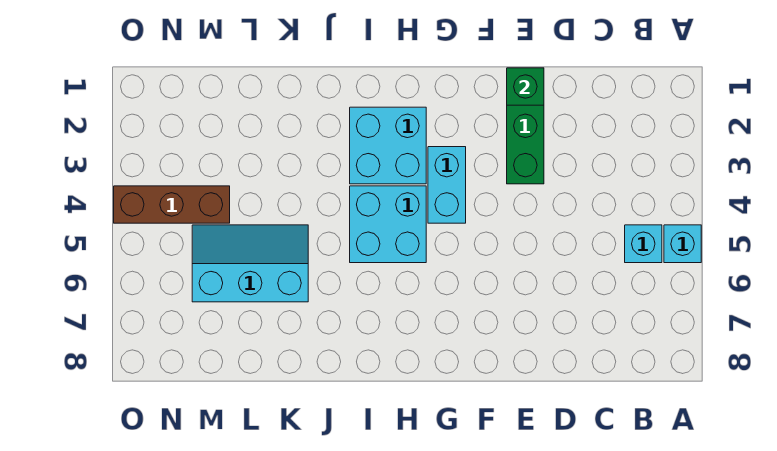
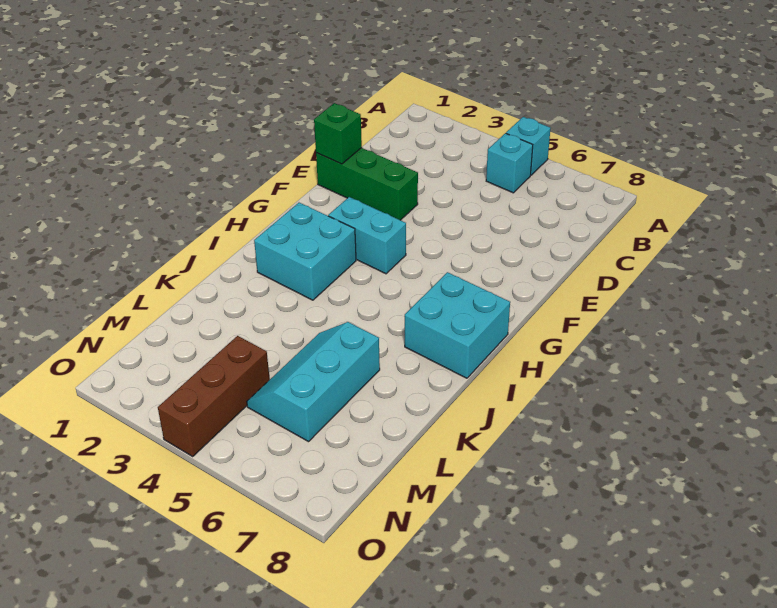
cyan 2x2 brick [350,186,426,263] -> cyan 2x2 brick moved to [405,272,510,378]

